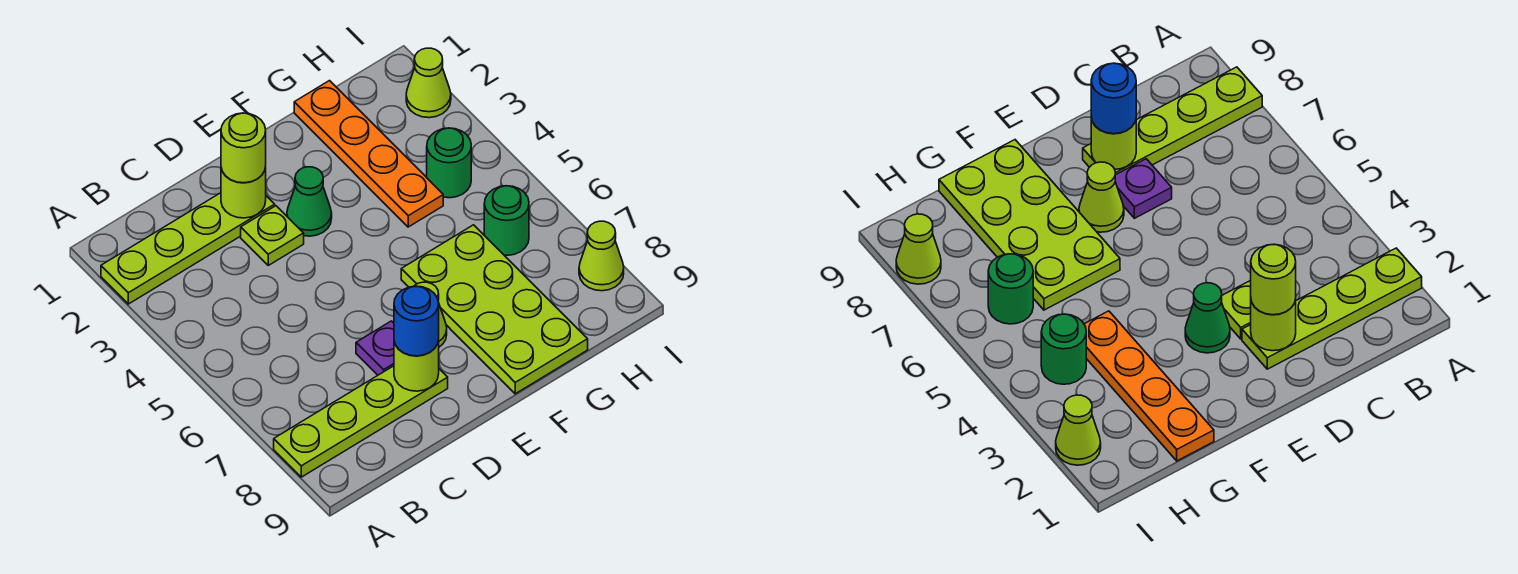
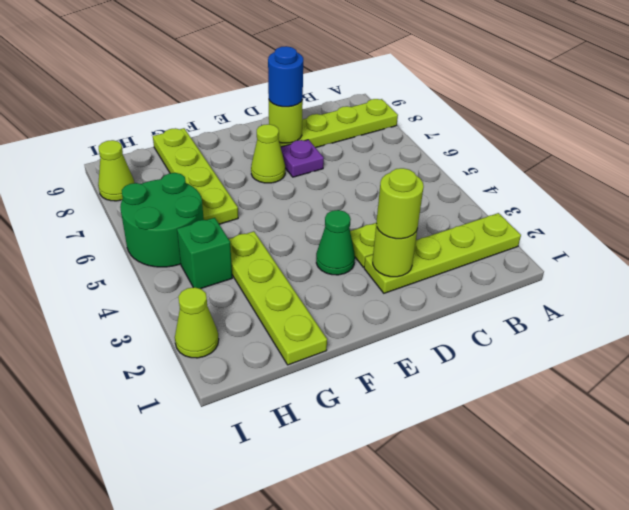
lime 2x4 plate [401,225,588,394] -> lime 1x4 plate [153,128,238,224]
orange 1x4 plate [294,81,443,227] -> lime 1x4 plate [229,231,327,365]
green 1x1 round brick [427,128,471,198] -> green 1x1 brick [177,218,232,289]
green 1x1 round brick [484,186,529,255] -> green 2x2 round brick [120,173,204,267]

